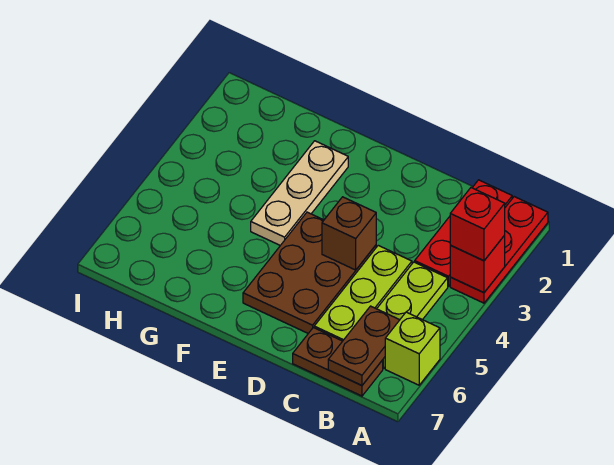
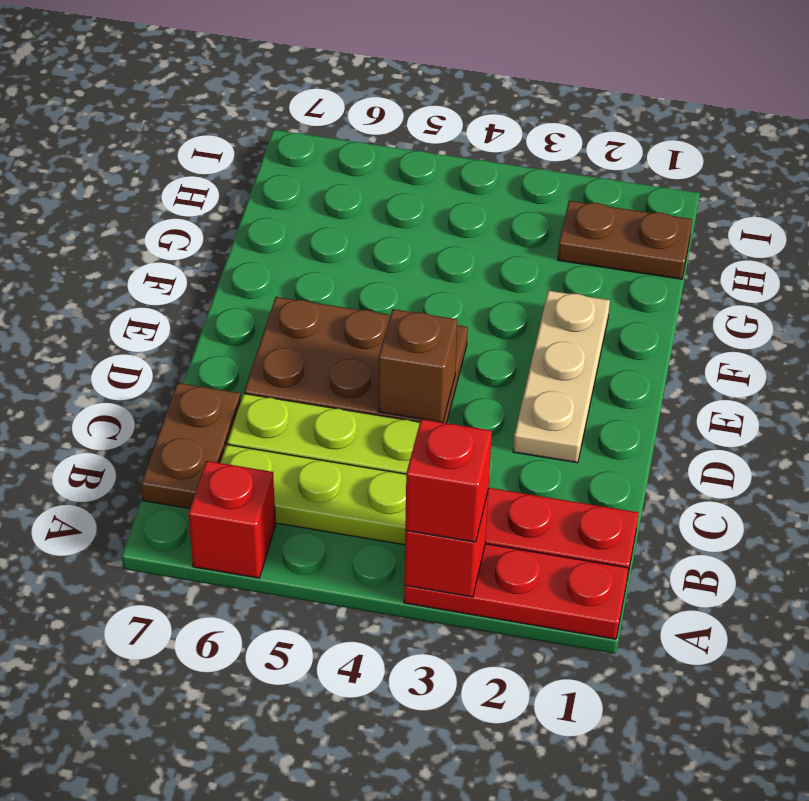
lime 1x1 brick [385,312,440,385] -> red 1x1 brick [188,461,275,578]
brown 1x2 plate [328,306,399,385] -> brown 1x2 plate moved to [558,201,692,279]
tan 1x3 plate [251,141,348,245] -> tan 1x3 plate turned to [513,291,610,463]

